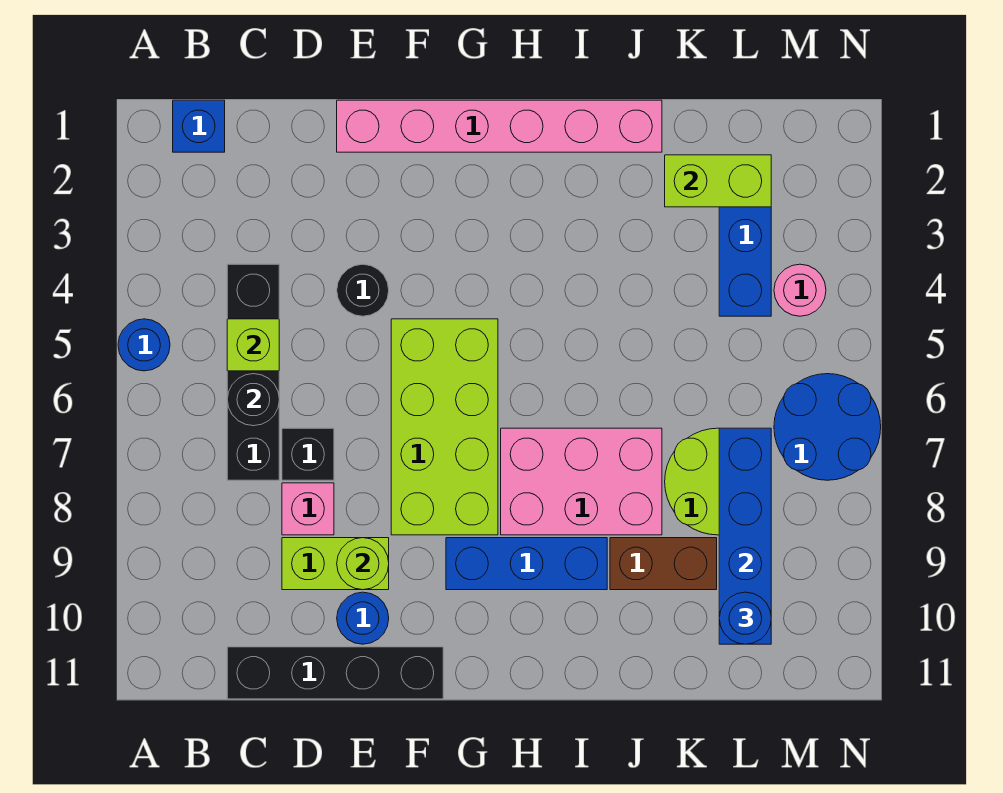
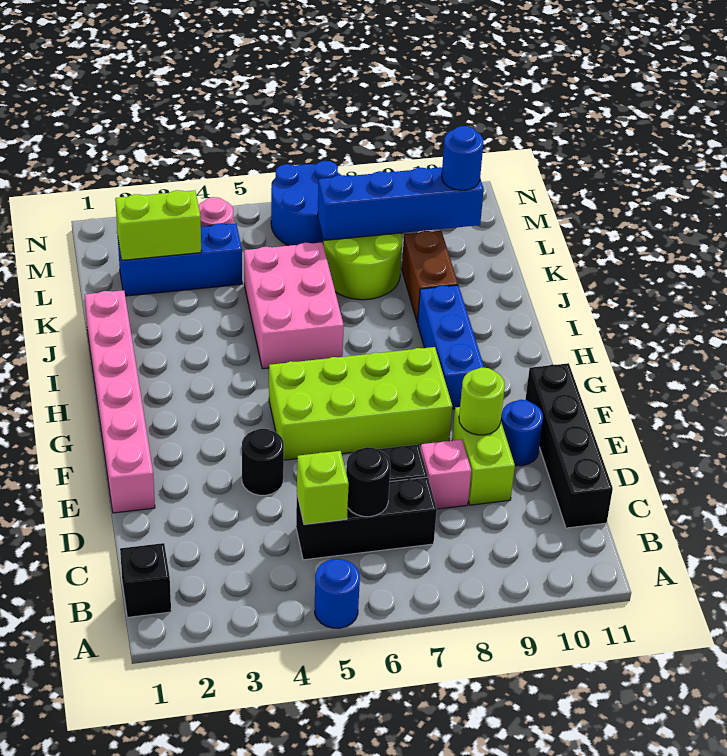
blue 1x1 brick [173,100,225,152] -> black 1x1 brick [120,543,171,617]
black 1x4 brick [227,264,279,480] -> black 1x3 brick [296,477,437,560]
pink 2x3 brick [501,428,662,535] -> pink 2x3 brick moved to [244,242,344,369]
lime 1x2 brick [665,155,771,207] -> lime 1x2 brick turned to [115,190,201,260]

